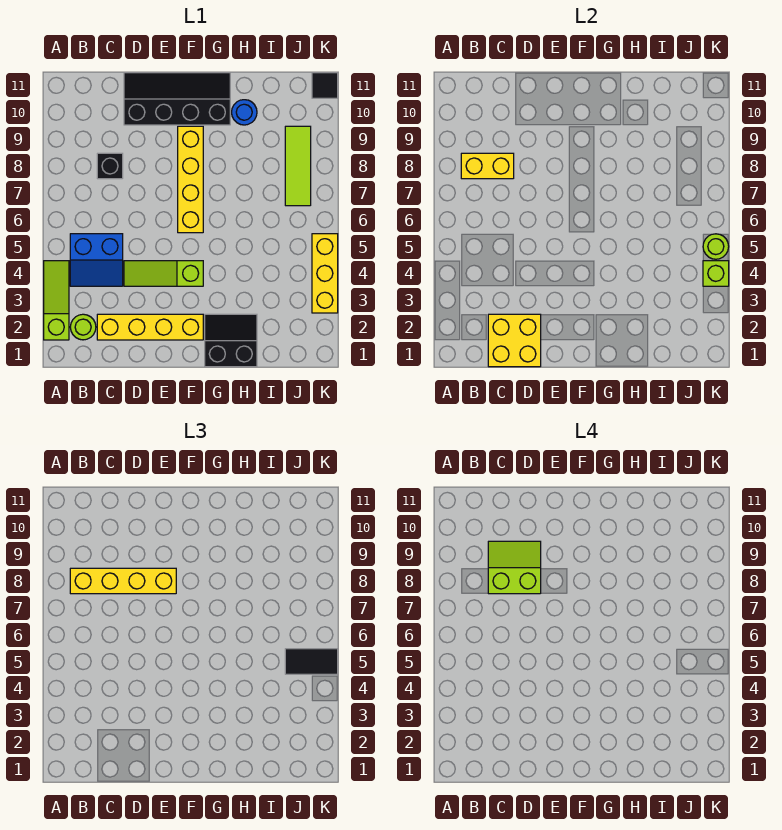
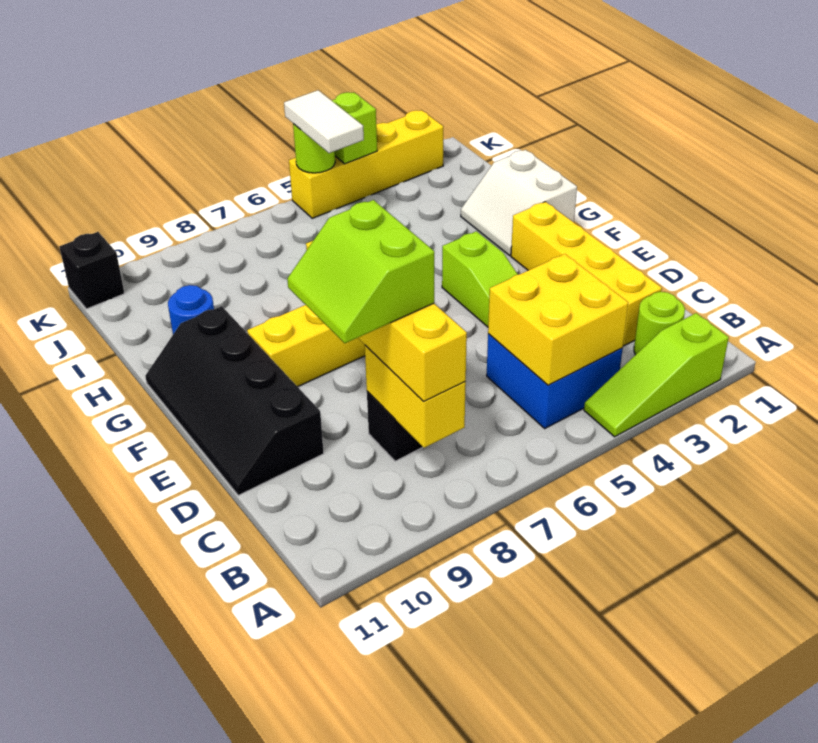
blue 2x2 slope [70,234,123,286] -> blue 2x2 brick [487,334,623,428]
yellow 2x2 brick [488,314,541,367] -> yellow 2x2 brick moved to [488,254,628,385]
black 2x2 slope [205,314,257,367] -> white 2x2 slope [461,150,577,255]
black 1x2 tile [285,649,338,674] -> white 1x2 tile [284,90,364,153]
lime 1x3 tile [285,126,311,206] -> none
yellow 1x3 brick [312,234,338,313] -> yellow 1x4 brick [289,110,443,218]
black 1x1 tile [312,73,338,98] -> black 1x1 brick [59,232,124,309]

